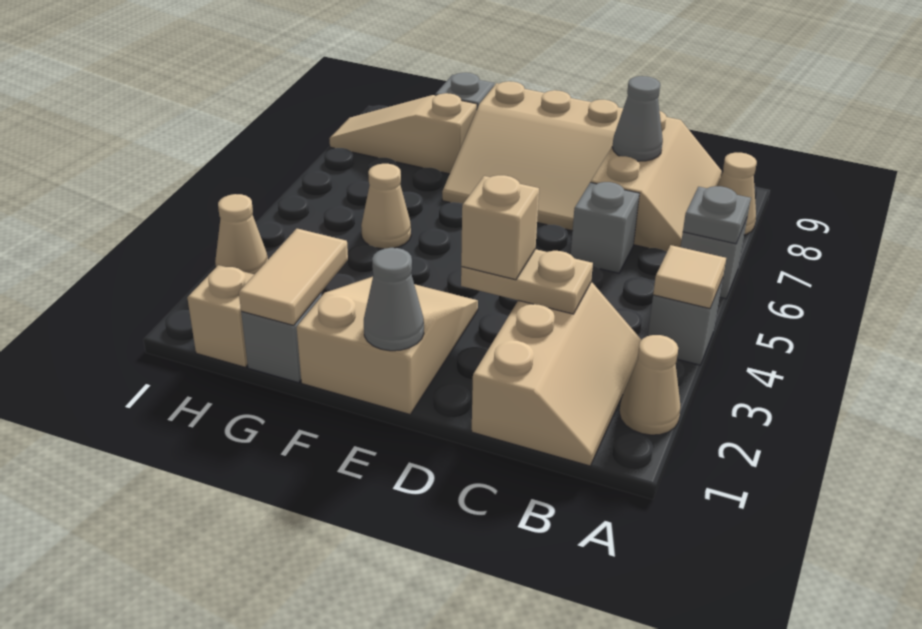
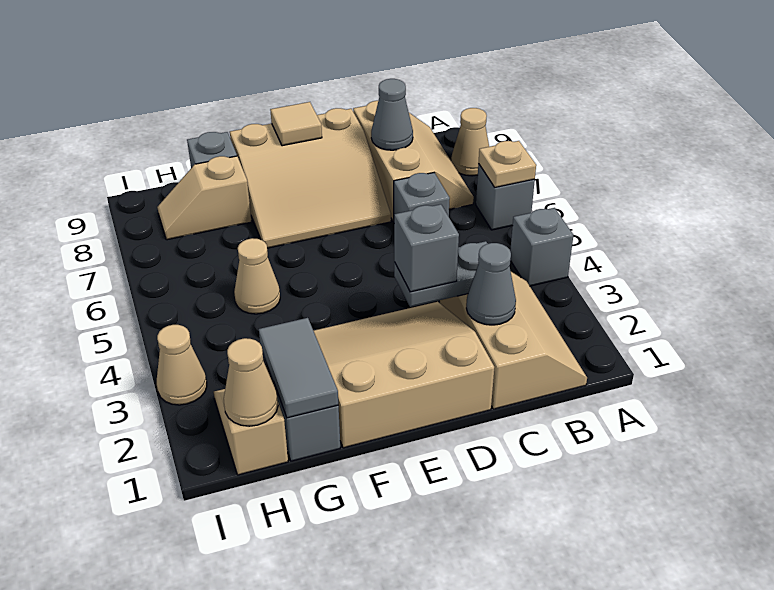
tan 1x1 cone [619,335,681,435] -> tan 1x1 cone moved to [224,338,278,426]
tan 1x1 tile [653,245,726,309] -> tan 1x1 tile moved to [270,102,322,146]
grey 1x1 plate [683,186,751,244] -> tan 1x1 plate [478,141,536,187]
tan 1x2 plate [461,249,593,314] -> grey 1x2 plate [394,241,488,307]
tan 1x1 brick [461,175,539,280] -> grey 1x1 brick [394,204,459,292]
tan 2x3 slope [297,277,478,414] -> tan 3x3 slope [313,302,494,448]
grey 1x1 cone [364,248,424,351] -> grey 1x1 cone moved to [466,243,516,325]
tan 1x2 tile [239,229,348,325] -> grey 1x2 tile [259,318,338,418]
tan 1x3 slope [329,93,477,174] -> tan 1x2 slope [157,156,252,240]

